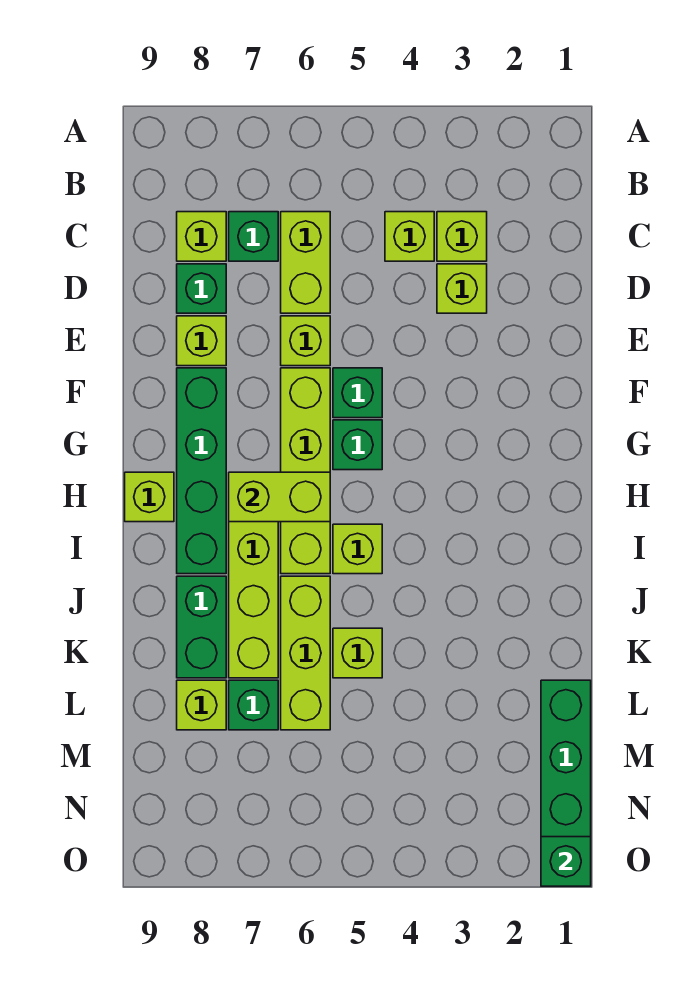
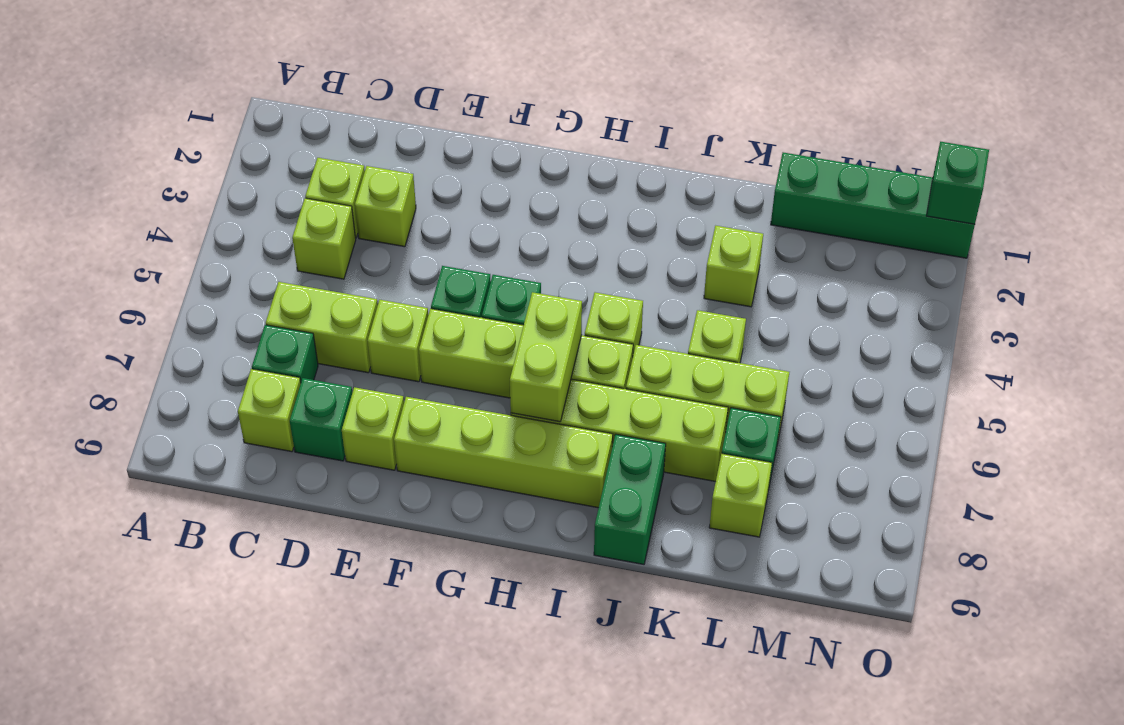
green 1x4 brick [177,368,226,574] -> lime 1x4 brick [394,397,613,508]
lime 1x1 brick [125,472,174,522] -> lime 1x1 brick moved to [704,226,763,307]
green 1x2 brick [177,576,226,678] -> green 1x2 brick turned to [594,434,666,564]

